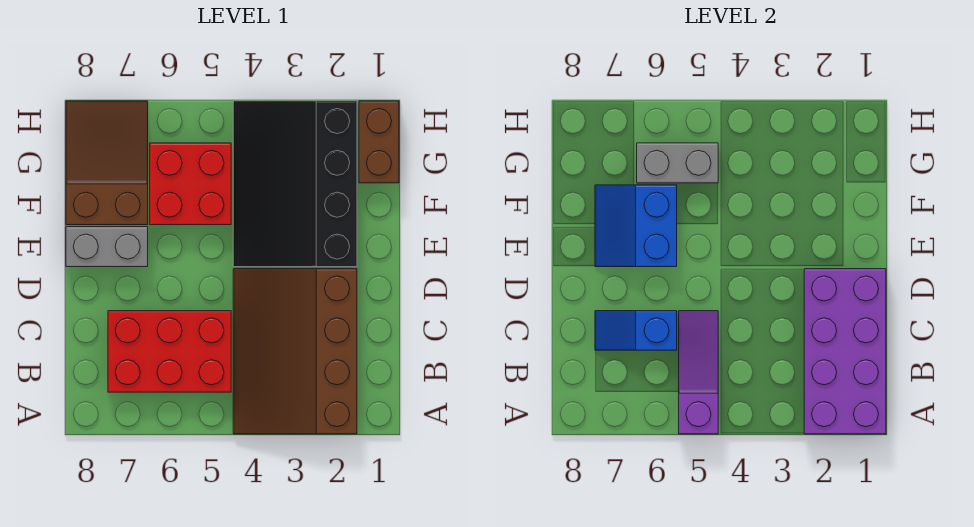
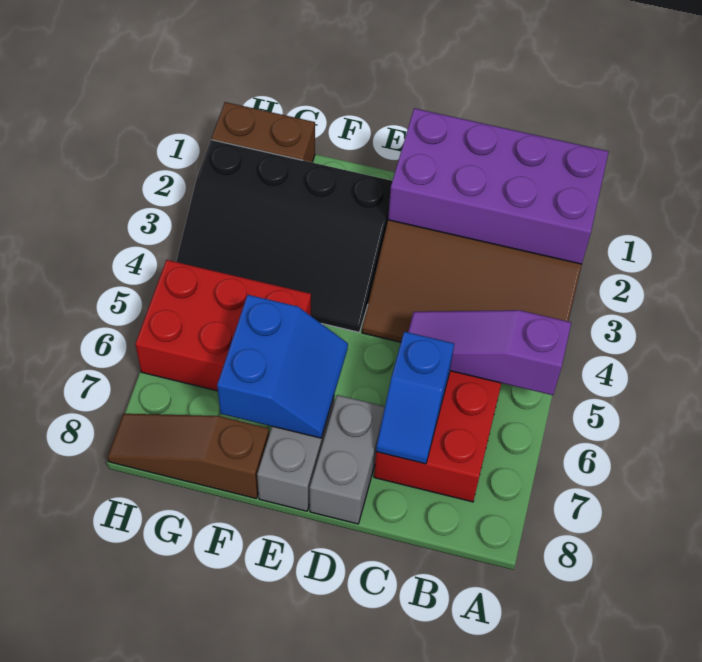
blue 2x2 slope [595,185,677,267] -> blue 2x2 slope turned to [217,295,348,438]
red 2x2 brick [150,143,231,225] -> red 2x3 brick [135,260,311,391]
brown 2x3 slope [66,101,148,225] -> brown 1x3 slope [107,414,269,498]
grey 1x2 brick [637,143,718,183] -> grey 1x2 brick moved to [310,395,385,524]

